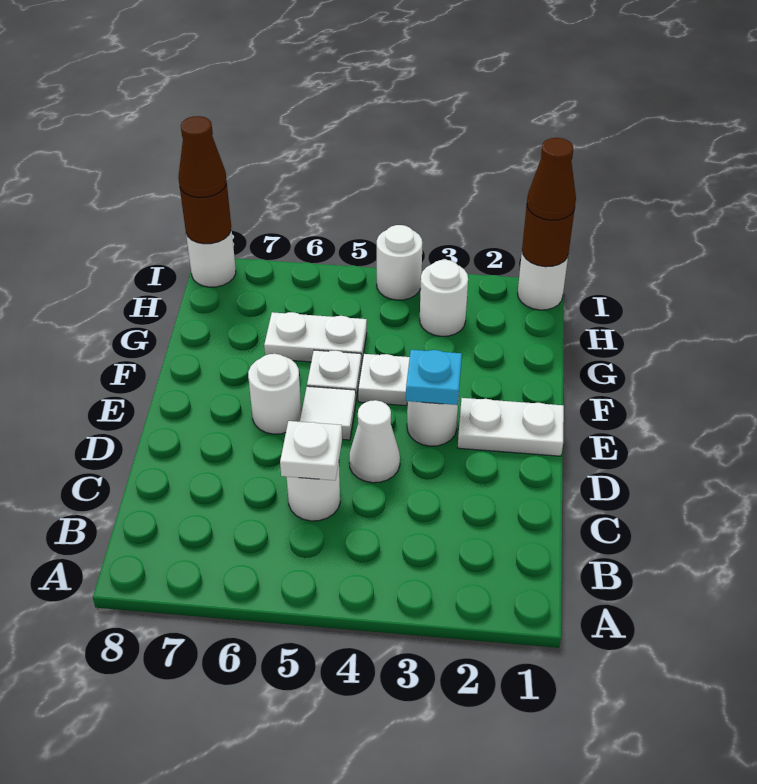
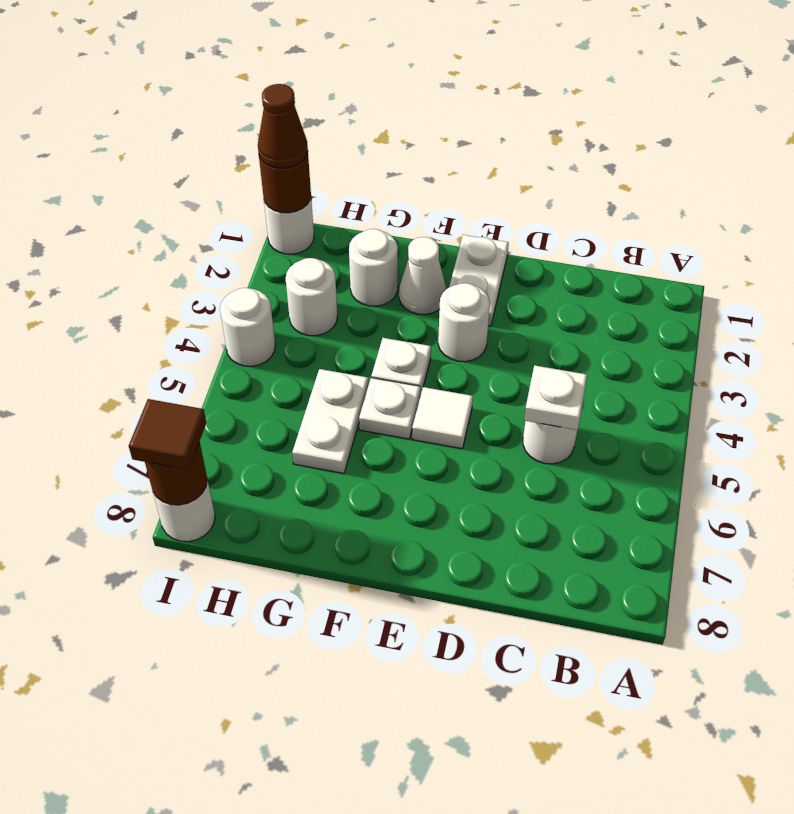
white 1x1 cone [349,400,400,483] -> white 1x1 cone moved to [399,237,446,314]
cyan 1x1 plate [406,350,462,405] -> none
white 1x1 round brick [248,354,301,434] -> white 1x1 round brick moved to [349,229,398,306]
brown 1x1 cone [178,116,226,198] -> brown 1x1 tile [129,399,206,470]

